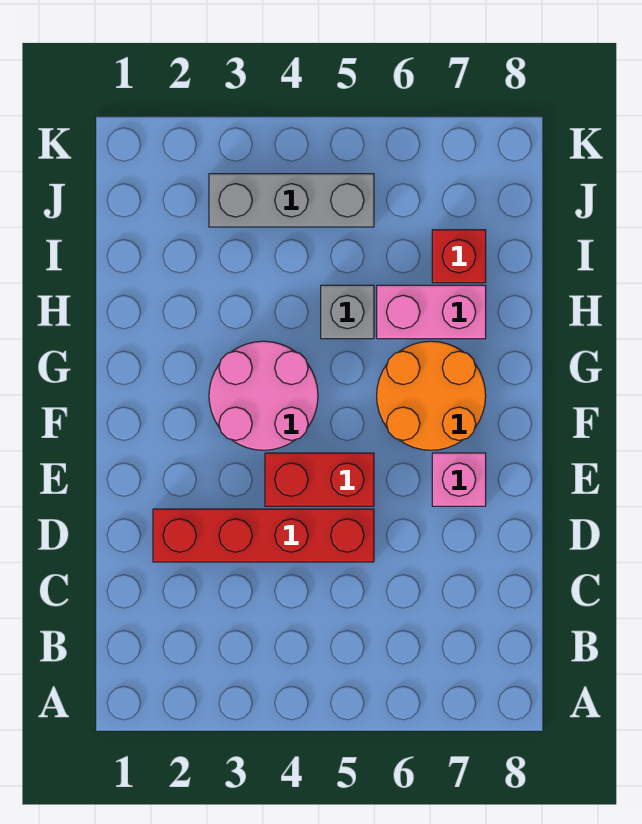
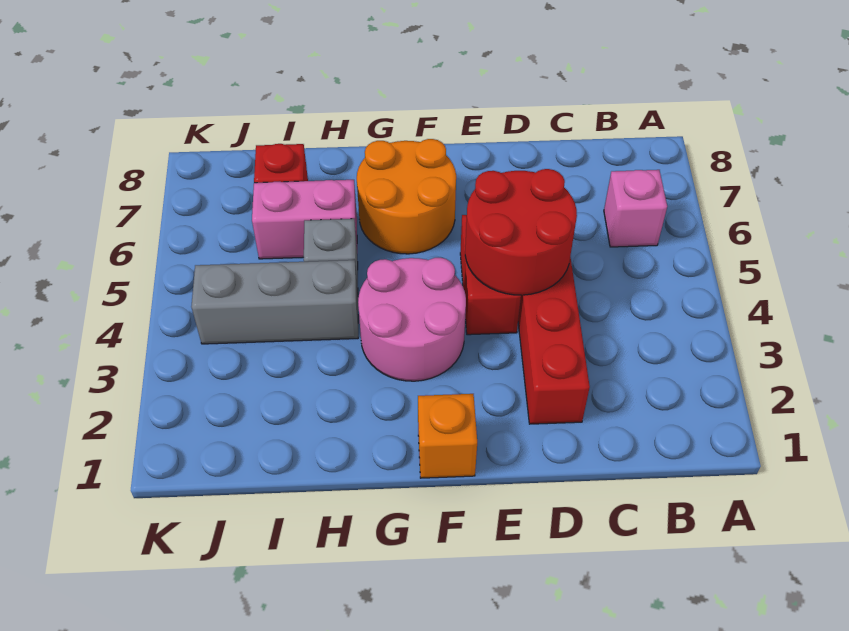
none -> red 2x2 round brick [465,169,577,295]
pink 1x1 brick [432,453,486,506] -> pink 1x1 brick moved to [604,170,667,247]
none -> orange 1x1 brick [418,394,477,478]
pink 1x2 brick [377,285,486,339] -> pink 1x2 brick turned to [252,180,357,259]
grey 1x3 brick [209,174,374,227] -> grey 1x3 brick turned to [191,260,358,344]

